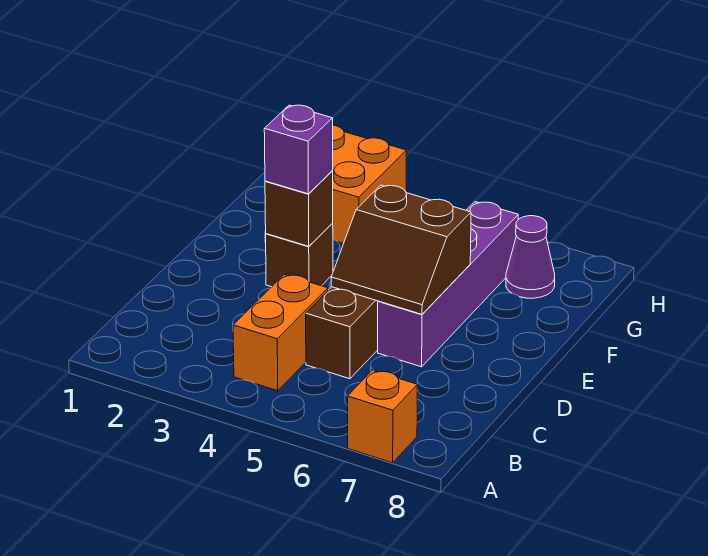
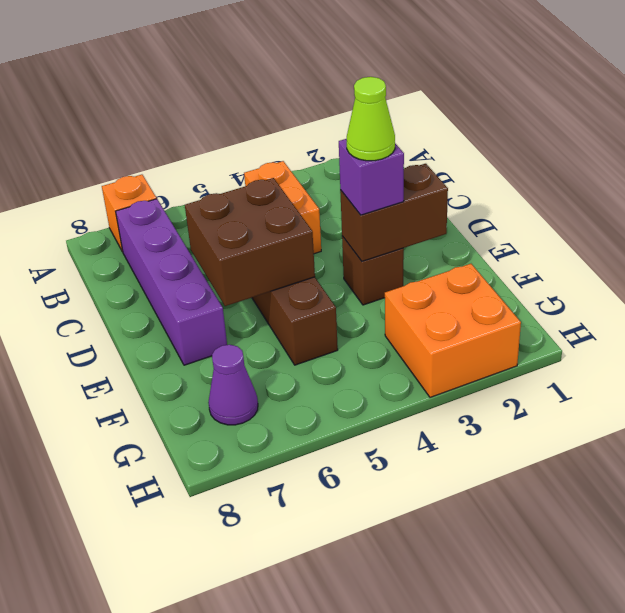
brown 2x2 slope [331,185,471,314] -> brown 2x2 brick [185,178,315,306]
purple 1x4 brick [378,202,518,367] -> purple 1x4 brick moved to [116,199,227,365]
brown 1x1 brick [265,171,333,246] -> brown 1x2 brick [340,164,448,261]
none -> lime 1x1 cone [347,77,395,161]

